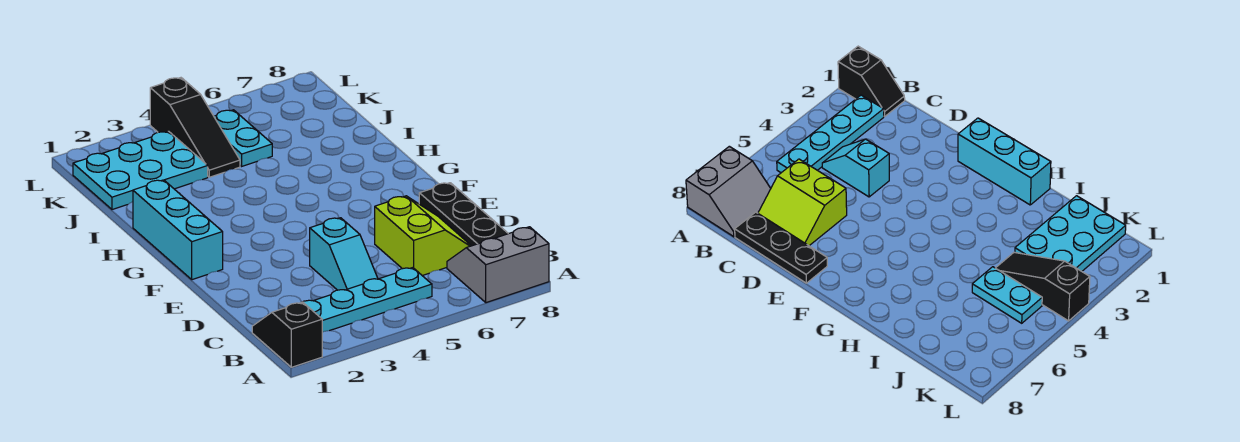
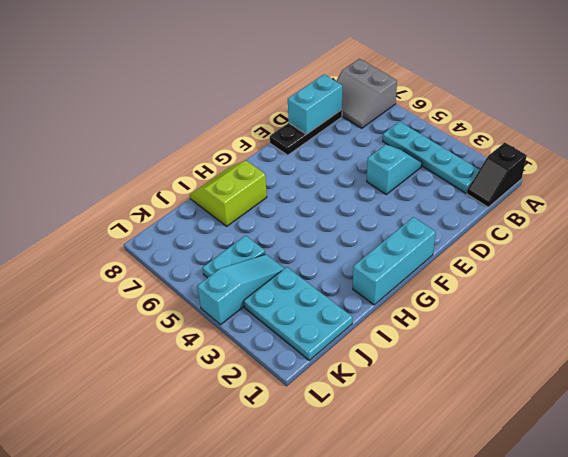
lime 2x2 slope [375,196,471,276] -> lime 2x2 slope moved to [190,161,267,226]
none -> cyan 1x2 brick [288,74,342,134]
black 1x3 slope [150,78,240,177] -> cyan 1x3 slope [197,254,284,325]

